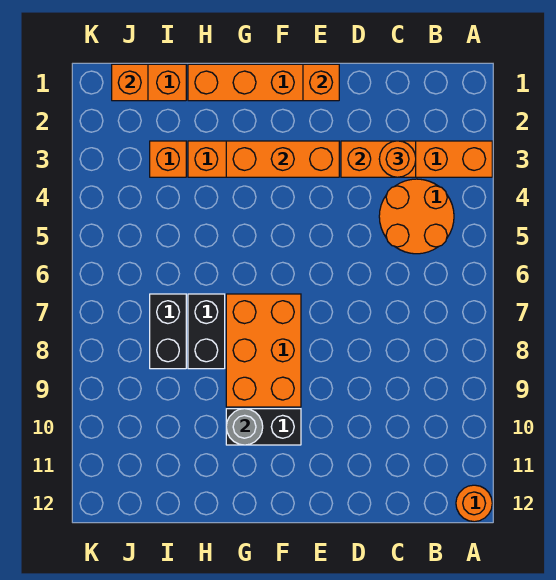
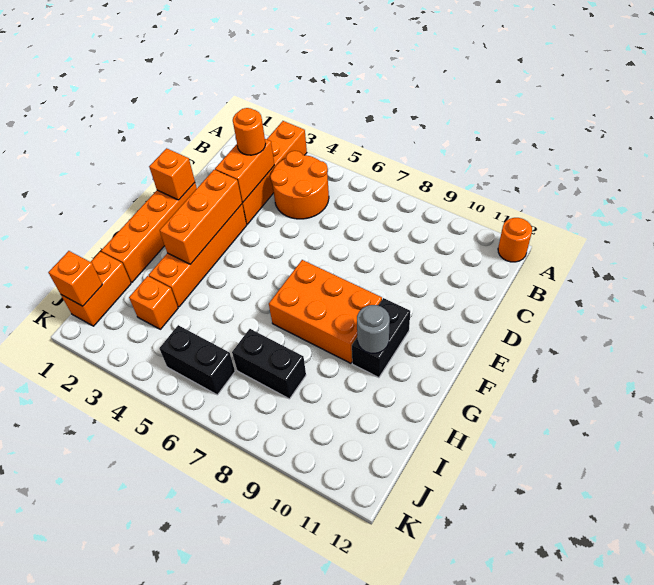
black 1x2 brick [188,294,225,369] -> black 1x2 brick moved to [159,325,235,395]

